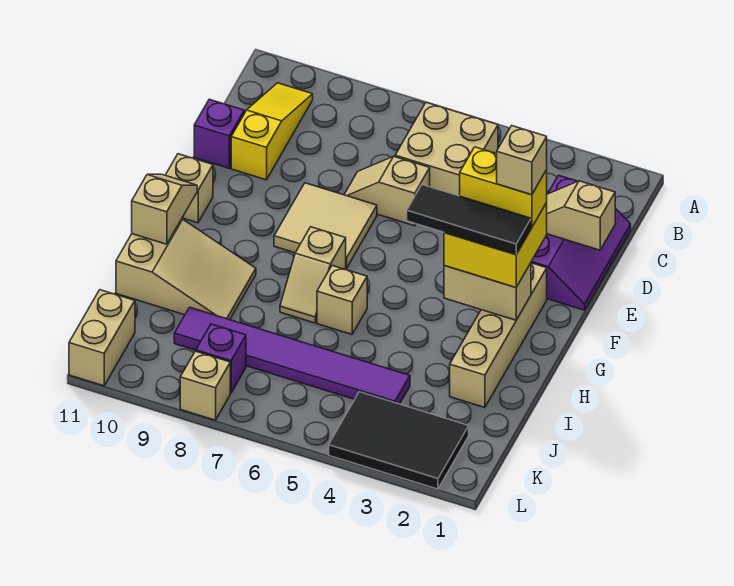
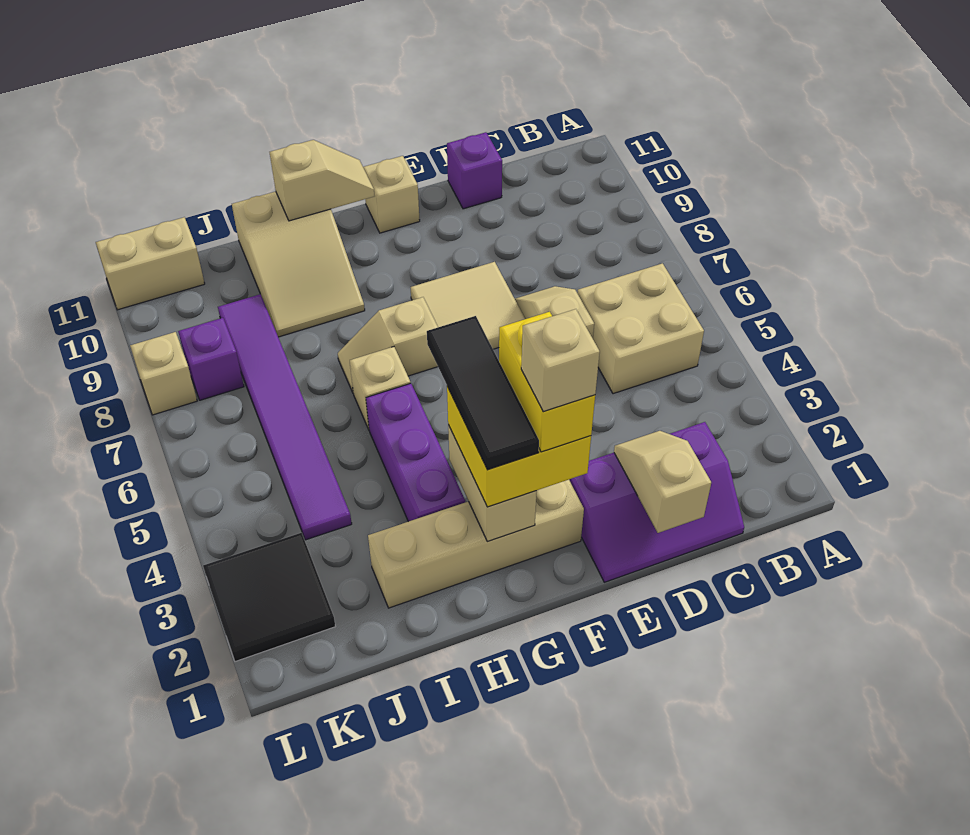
yellow 1x3 slope [231,83,313,180] -> none
none -> purple 1x3 brick [366,383,465,522]
black 2x3 tile [329,392,469,489] -> black 2x2 tile [203,533,335,662]

